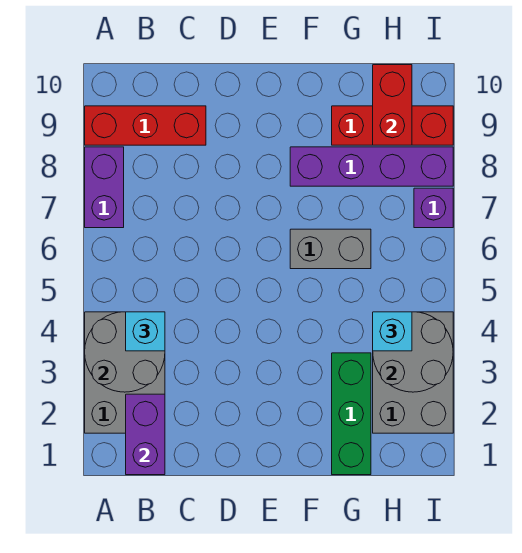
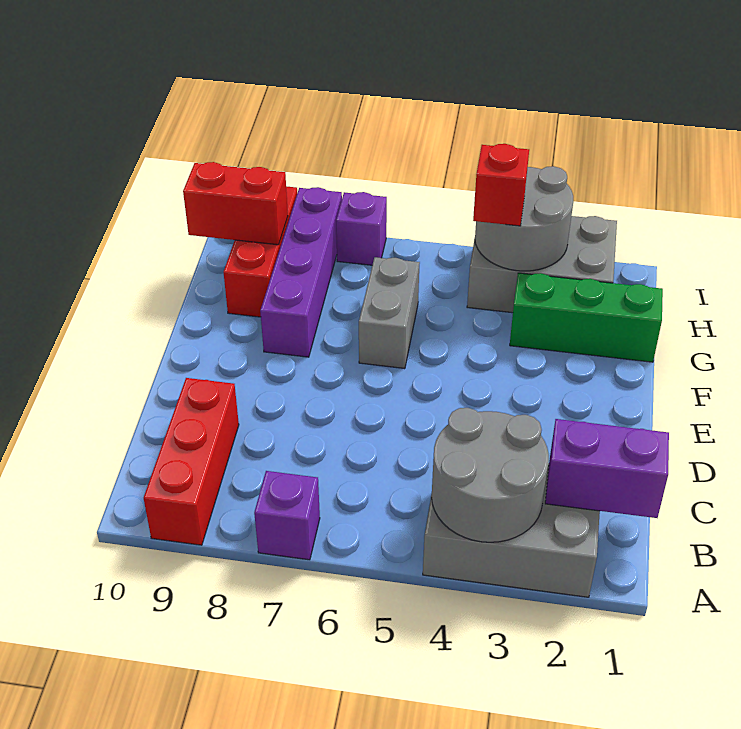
purple 1x2 brick [85,147,124,228] -> purple 1x1 brick [254,471,320,560]
cyan 1x1 brick [126,312,165,351] -> none
cyan 1x1 brick [373,312,412,351] -> red 1x1 brick [473,144,529,226]

